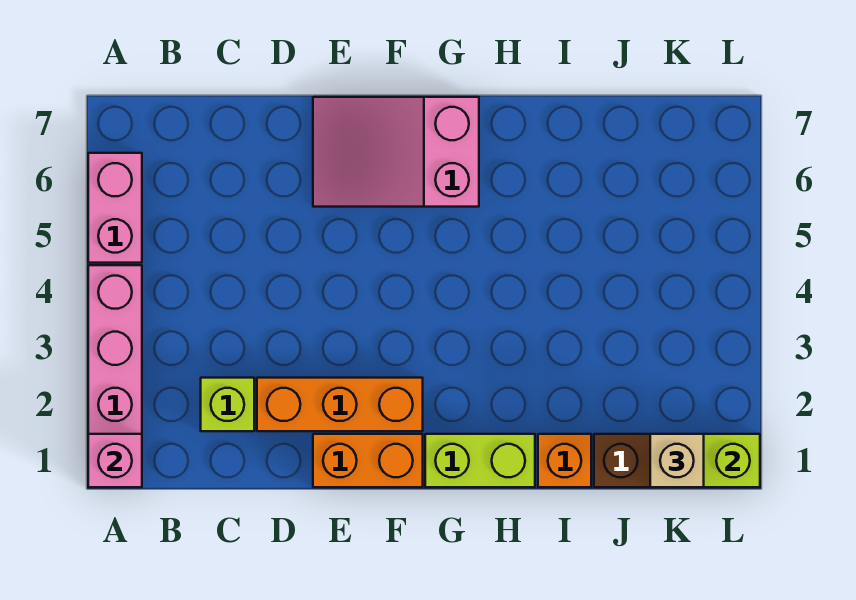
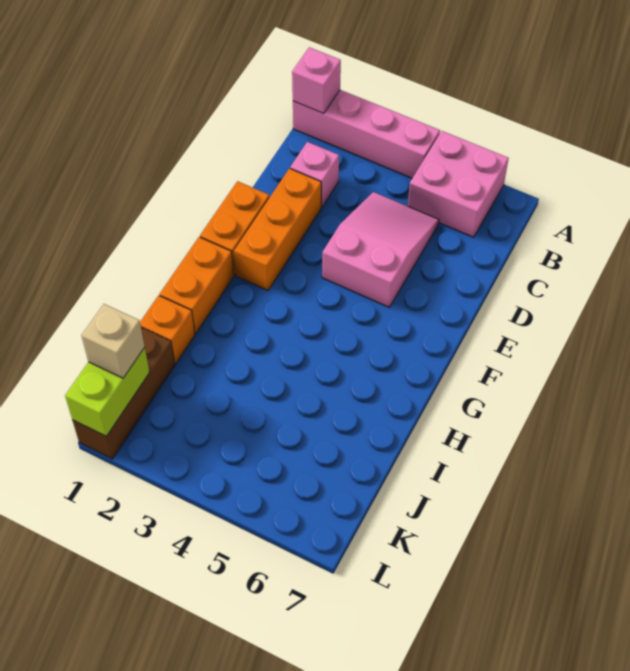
pink 1x2 brick [88,153,142,263] -> pink 2x2 brick [408,131,509,237]
lime 1x1 brick [201,378,254,431] -> pink 1x1 brick [290,142,339,207]
pink 2x3 slope [313,97,479,207] -> pink 2x3 slope moved to [322,192,439,307]
lime 1x2 brick [425,434,535,487] -> orange 1x2 brick [160,237,234,334]

